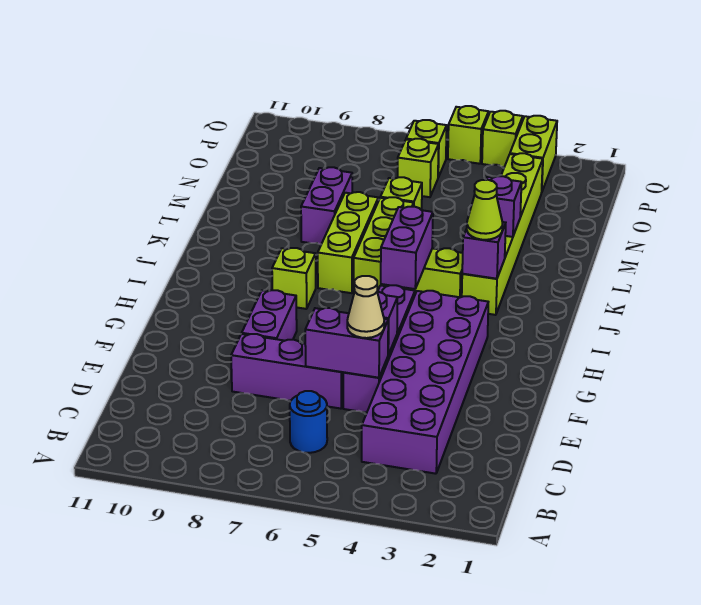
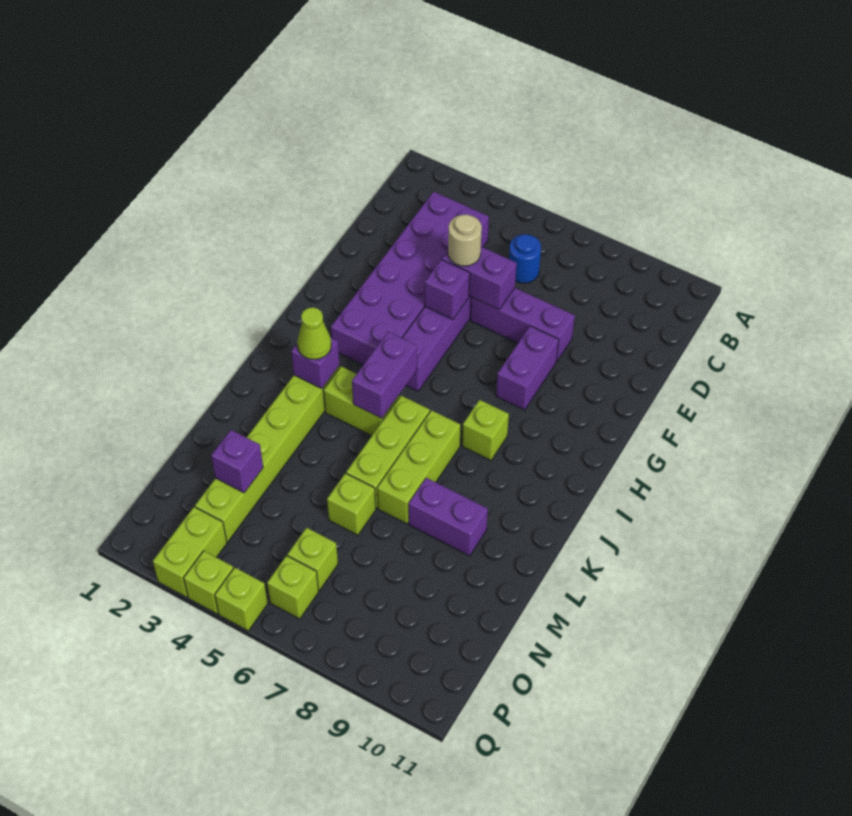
tan 1x1 cone [347,276,384,338] -> tan 1x1 round brick [448,215,482,266]
purple 1x1 brick [486,176,522,237] -> purple 1x1 brick moved to [211,430,263,493]
purple 1x2 brick [301,167,352,244] -> purple 1x2 brick turned to [408,478,488,556]

